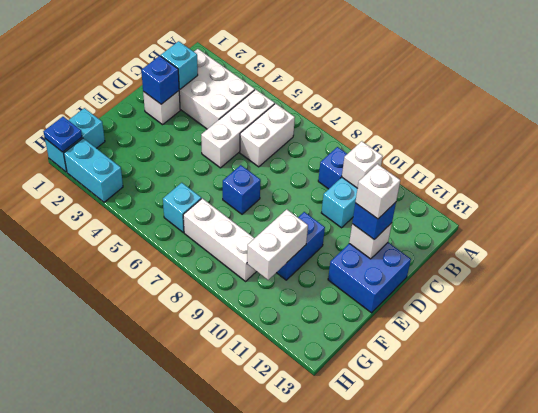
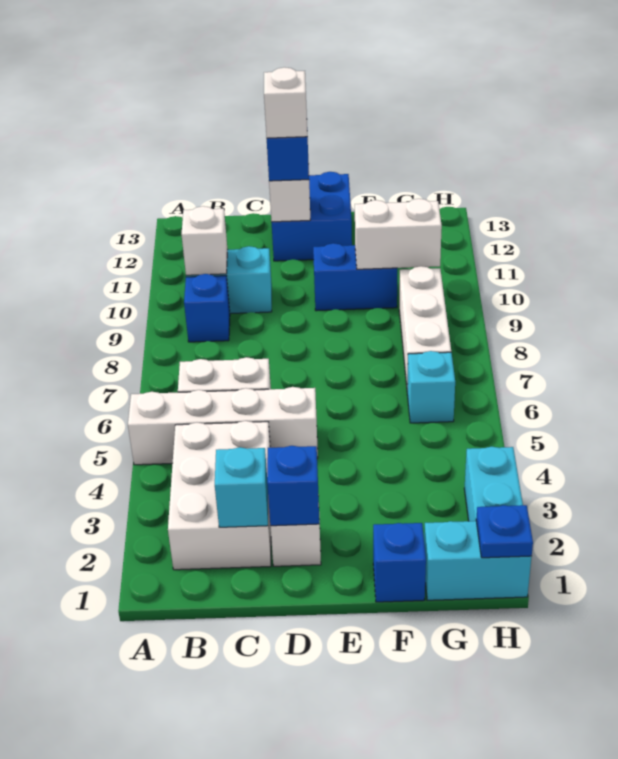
white 1x3 brick [201,89,275,168] -> white 1x4 brick [128,387,318,465]
blue 1x1 brick [223,165,261,214] -> blue 1x1 brick moved to [373,523,426,602]

